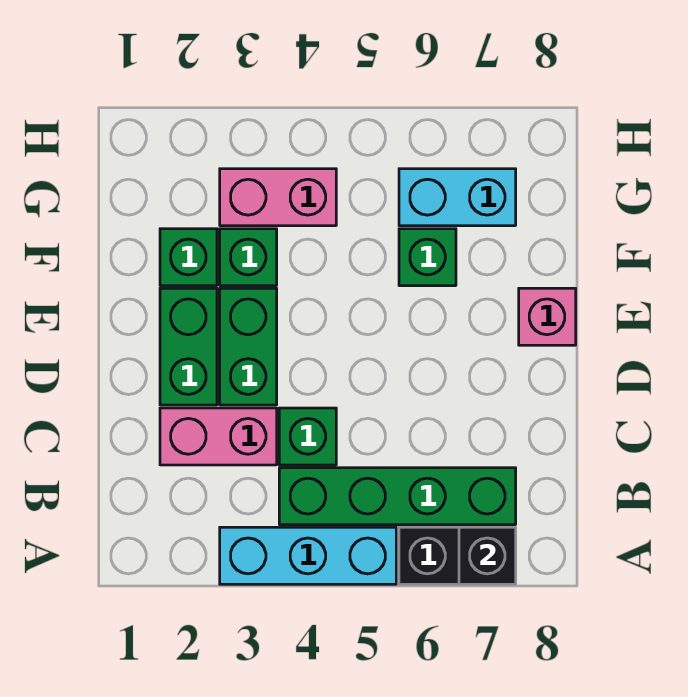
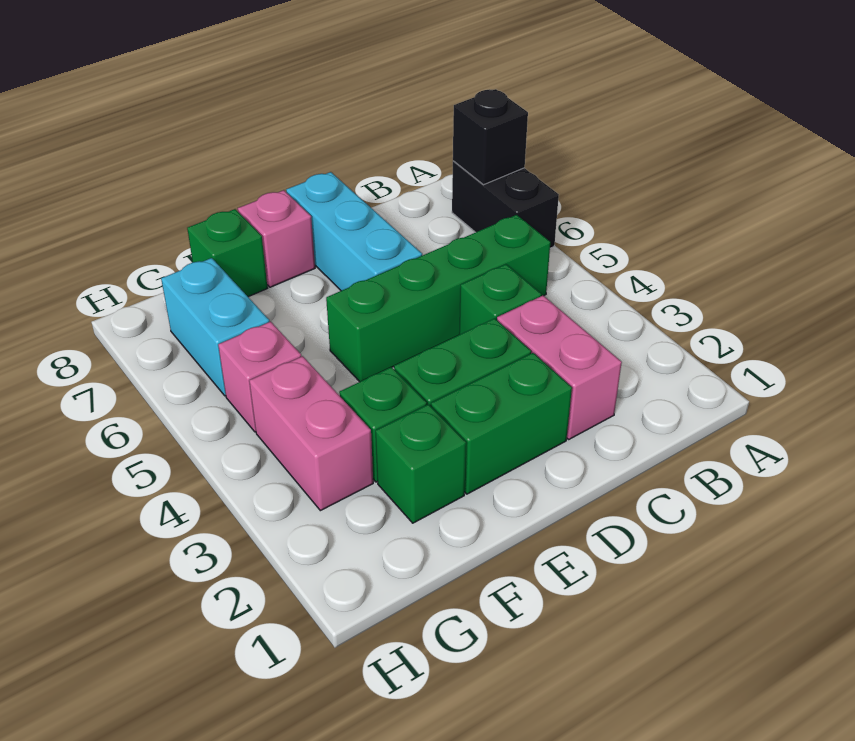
cyan 1x3 brick [220,527,396,584] -> cyan 1x3 brick moved to [286,172,422,291]
green 1x4 brick [279,468,516,525] -> green 1x4 brick turned to [326,215,550,382]
green 1x1 brick [399,229,456,286] -> green 1x1 brick moved to [187,209,267,297]
none -> pink 1x1 brick [218,322,301,432]

